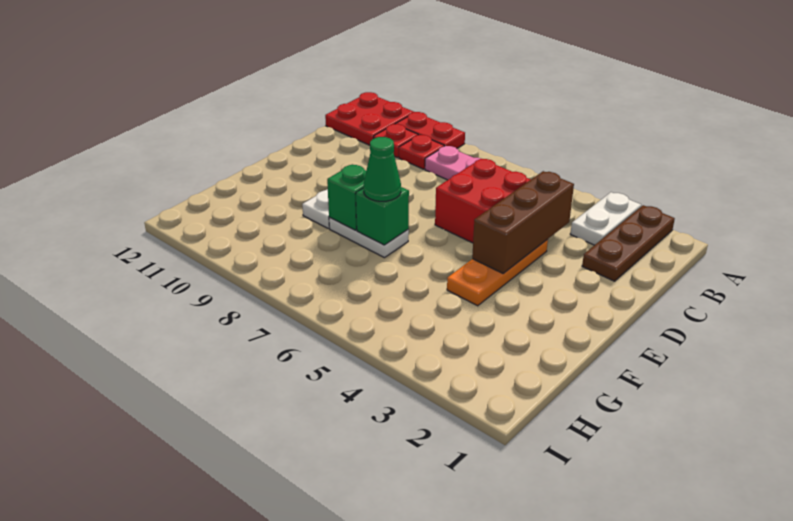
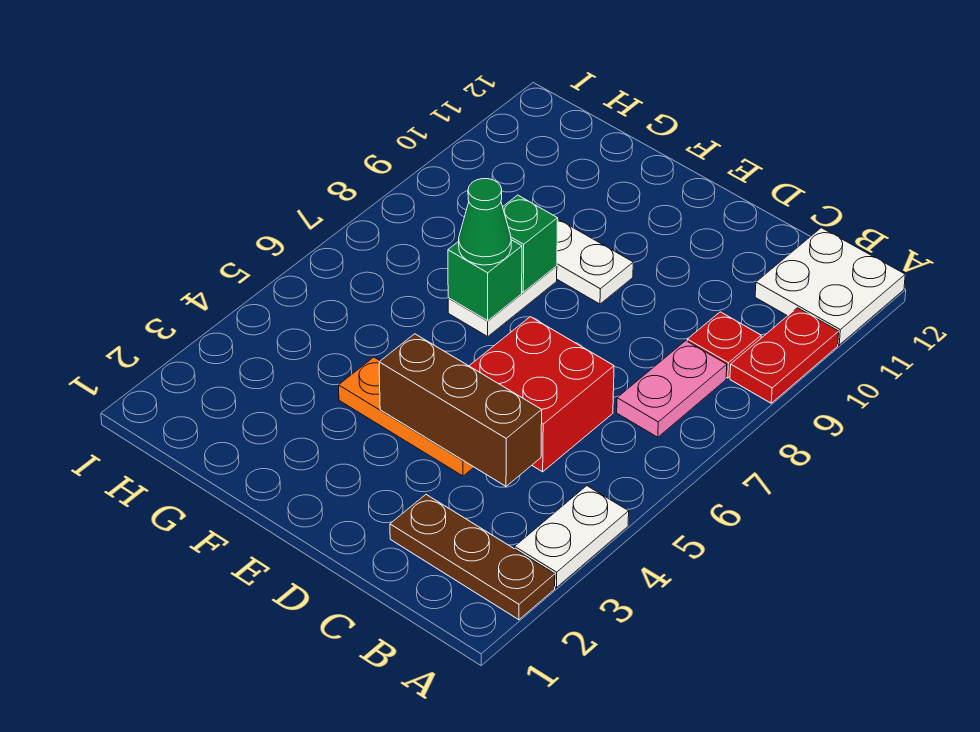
white 1x2 plate [570,192,641,245] -> white 1x2 plate turned to [515,486,629,588]
red 2x2 plate [325,92,414,145] -> white 2x2 plate [755,228,905,345]
red 1x1 plate [374,124,418,158] -> none

